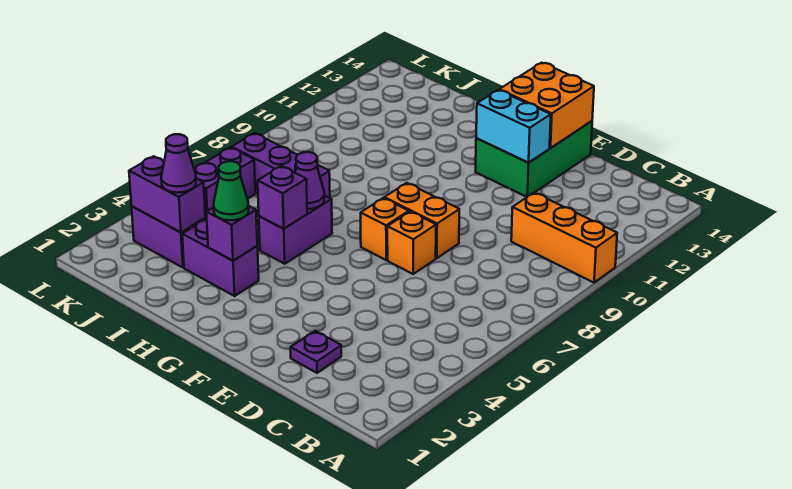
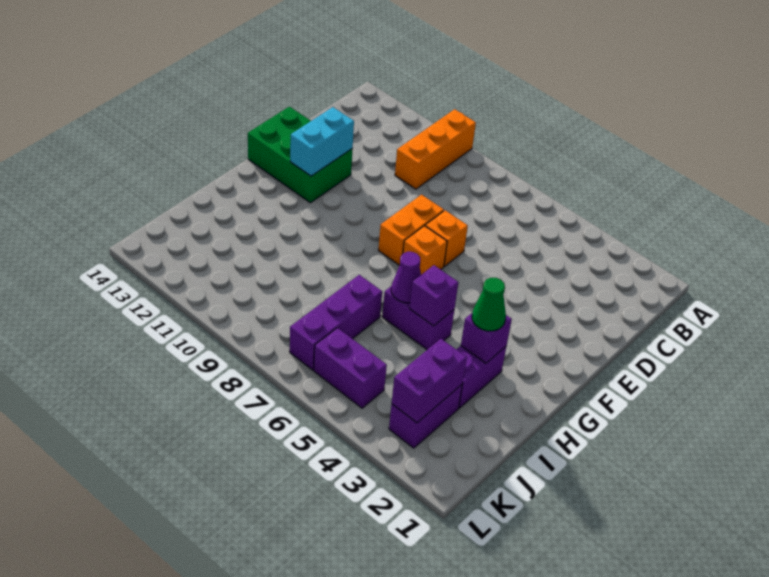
purple 1x1 plate [291,331,341,373] -> none
orange 2x2 brick [499,63,594,148] -> none
purple 1x1 cone [161,134,196,193] -> none

